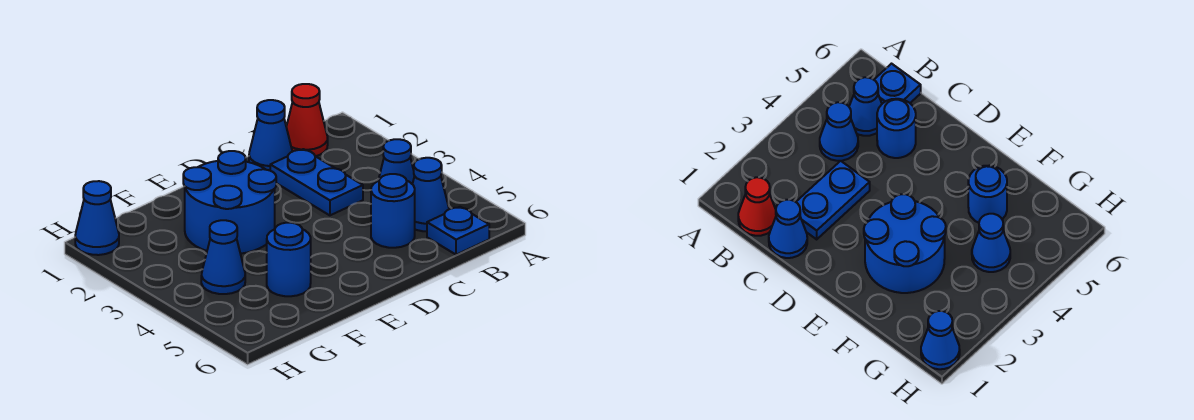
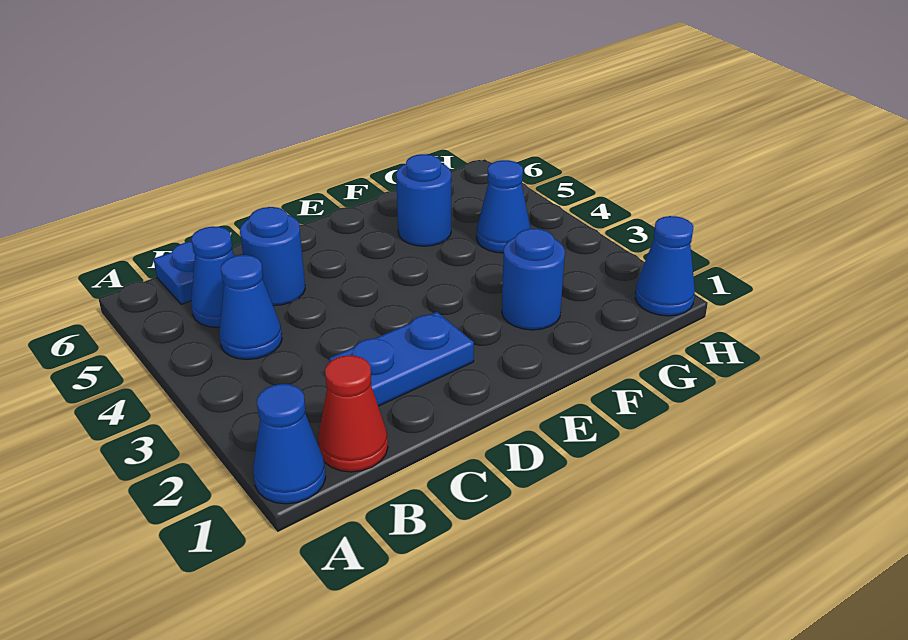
blue 1x1 cone [249,100,292,170] -> blue 1x1 cone moved to [253,384,326,504]
blue 1x2 plate [270,149,363,215] -> blue 1x2 plate turned to [329,312,474,406]
blue 2x2 round brick [183,151,276,254] -> blue 1x1 round brick [502,229,565,330]

